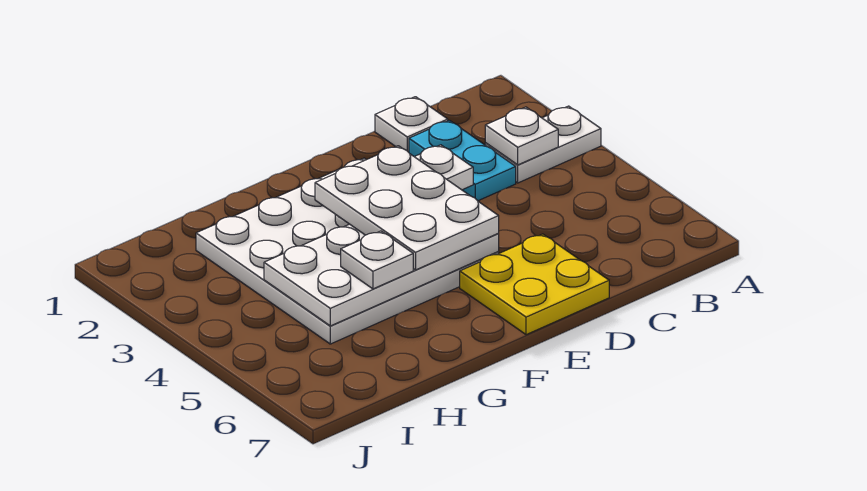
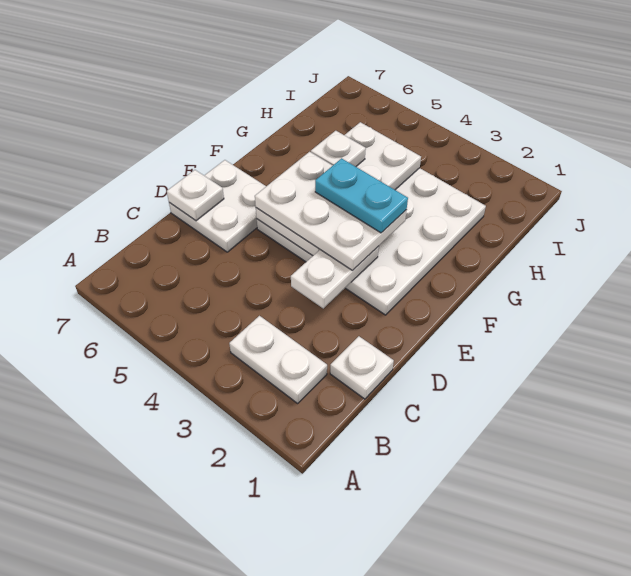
white 1x2 plate [485,106,601,183] -> white 1x2 plate turned to [229,316,327,403]
white 1x1 plate [485,107,558,165] -> white 1x1 plate moved to [167,170,224,221]
cyan 1x2 plate [409,120,516,201] -> cyan 1x2 plate moved to [315,158,408,233]
yellow 2x2 plate [460,234,609,335] -> white 2x2 plate [169,160,266,252]

